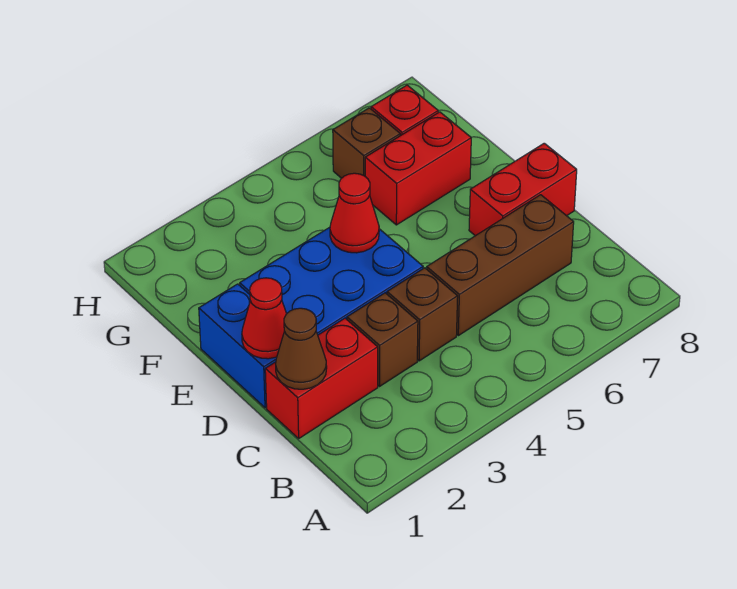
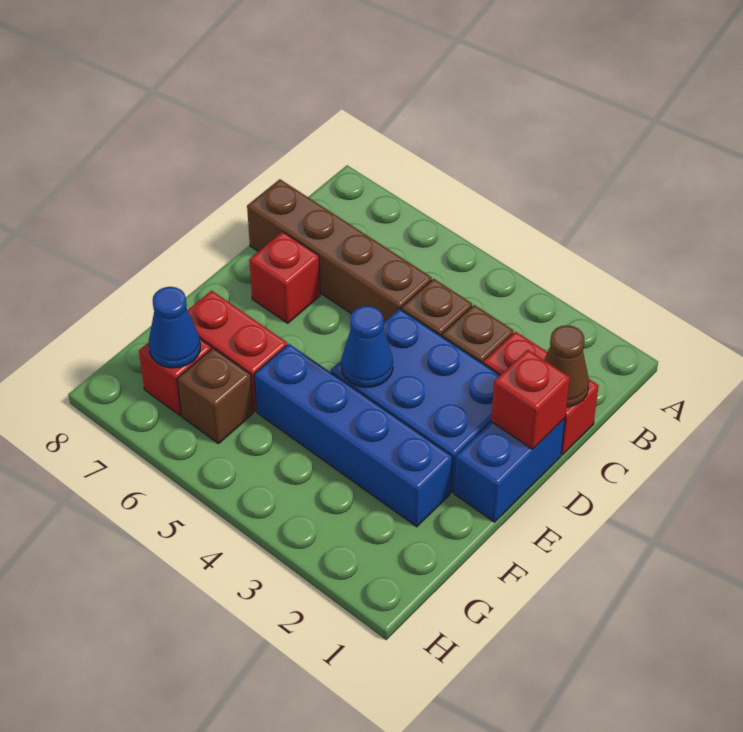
brown 1x3 brick [427,195,574,336] -> brown 1x4 brick [247,179,432,323]
red 1x1 cone [242,278,286,359] -> red 1x1 brick [491,350,570,449]
red 1x2 brick [469,143,577,236] -> red 1x1 brick [249,232,320,323]
red 1x1 cone [330,173,379,253] -> blue 1x1 cone [341,306,393,387]
none -> blue 1x4 brick [254,344,452,527]
none -> blue 1x1 cone [149,287,200,368]

